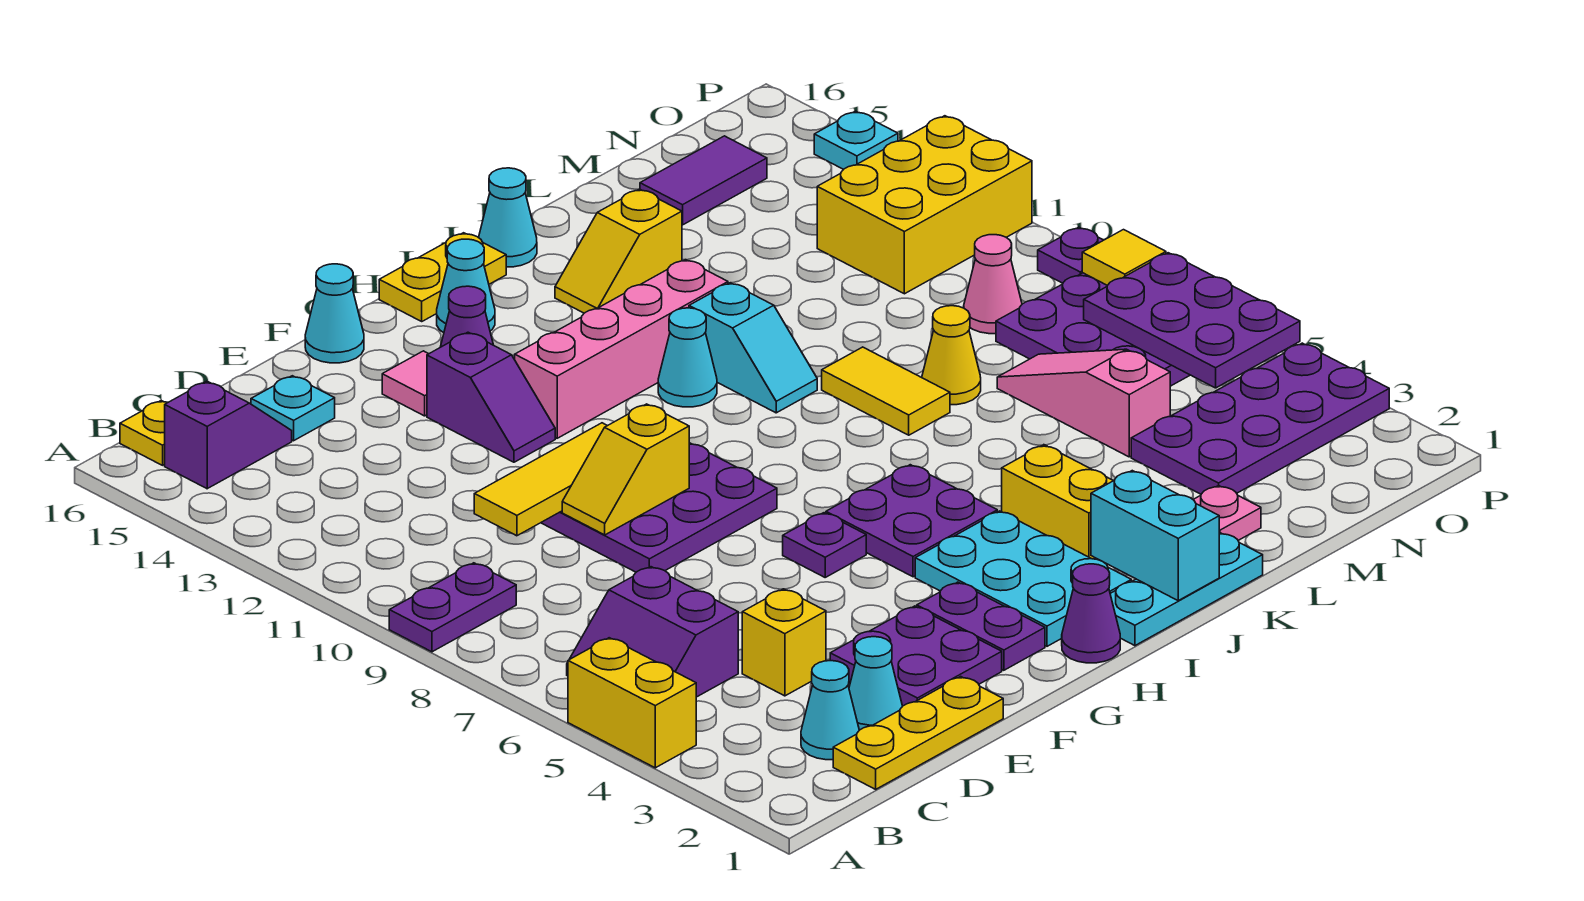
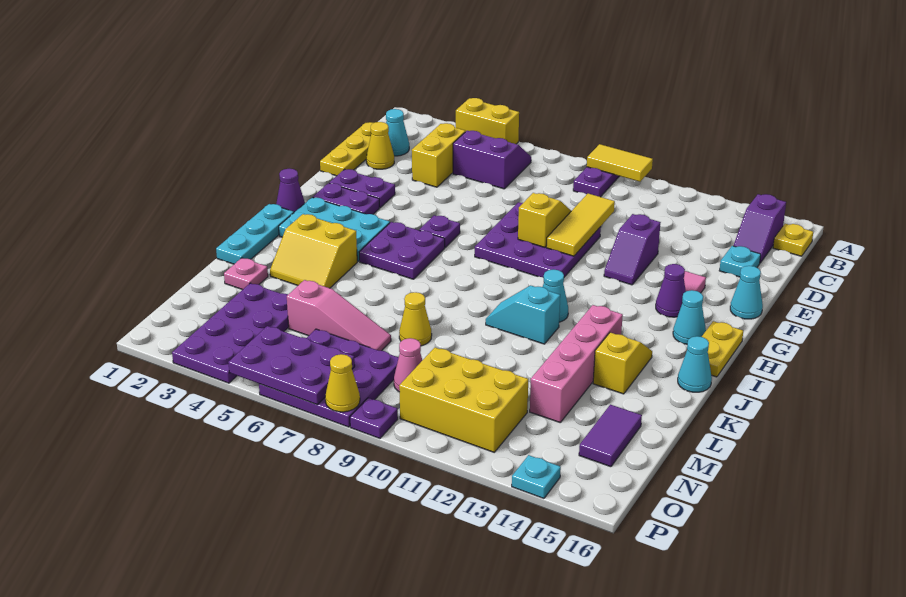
cyan 1x1 cone [849,637,902,730] -> yellow 1x1 cone [366,122,394,169]
yellow 1x1 brick [742,589,826,696] -> yellow 1x2 brick [412,123,465,187]
purple 2x2 plate [830,606,1002,706] -> purple 1x2 plate [329,169,395,208]
purple 1x2 slope [427,332,555,462] -> purple 1x2 slope turned to [604,214,661,285]
pink 1x4 brick [515,260,728,438] -> pink 1x4 brick moved to [530,305,623,422]
cyan 1x2 brick [1091,471,1219,601] -> none
yellow 1x2 tile [822,347,950,435] -> yellow 1x2 tile moved to [587,144,653,182]
yellow 2x3 brick [817,116,1032,294] -> yellow 2x3 brick turned to [399,348,528,452]
yellow 1x1 tile [1082,230,1166,285] -> yellow 1x1 cone [325,354,360,412]

